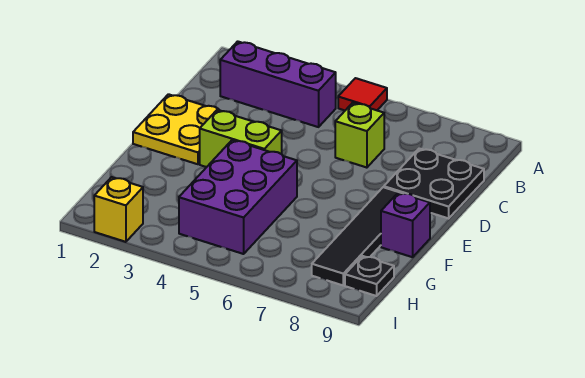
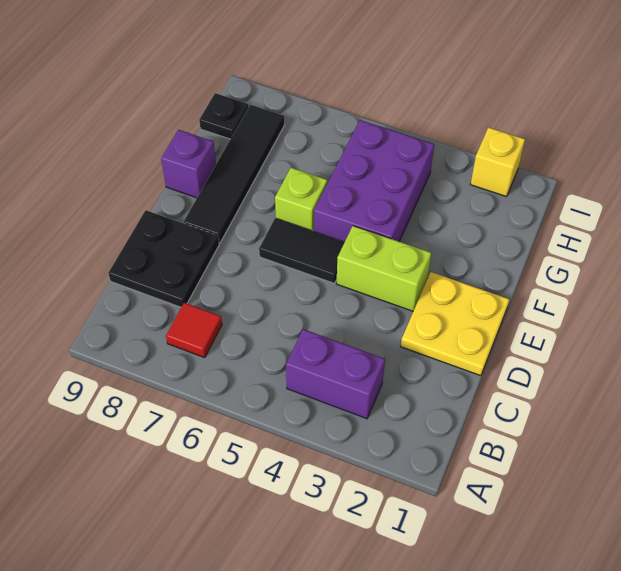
red 1x1 tile [338,78,387,110] -> red 1x1 tile moved to [166,303,222,358]
purple 1x3 brick [220,41,336,127] -> purple 1x2 brick [286,329,385,419]
lime 1x1 brick [335,103,384,168] -> lime 1x1 brick moved to [275,168,327,231]
none -> black 1x2 tile [259,218,345,283]

